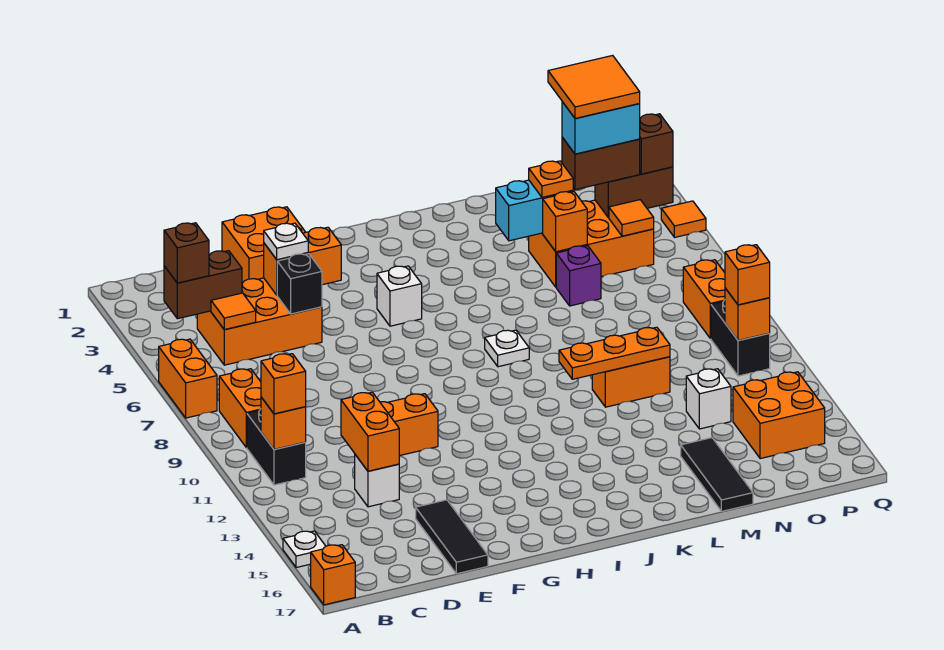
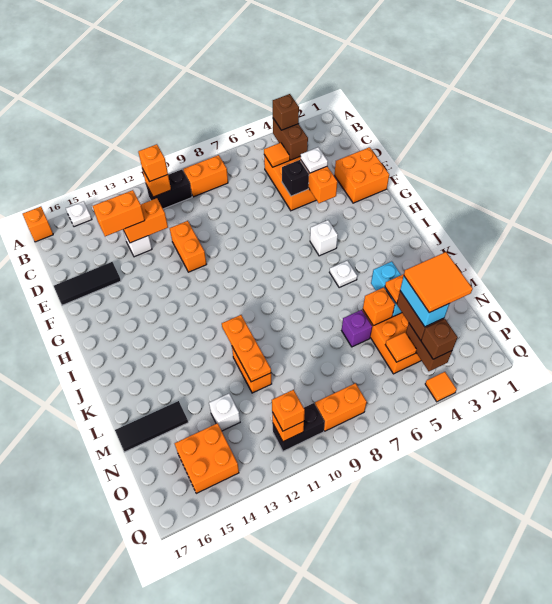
orange 1x2 brick [159,339,217,418] -> orange 1x2 brick moved to [93,190,145,236]
white 1x1 plate [485,330,529,367] -> white 1x1 plate moved to [329,261,357,288]

